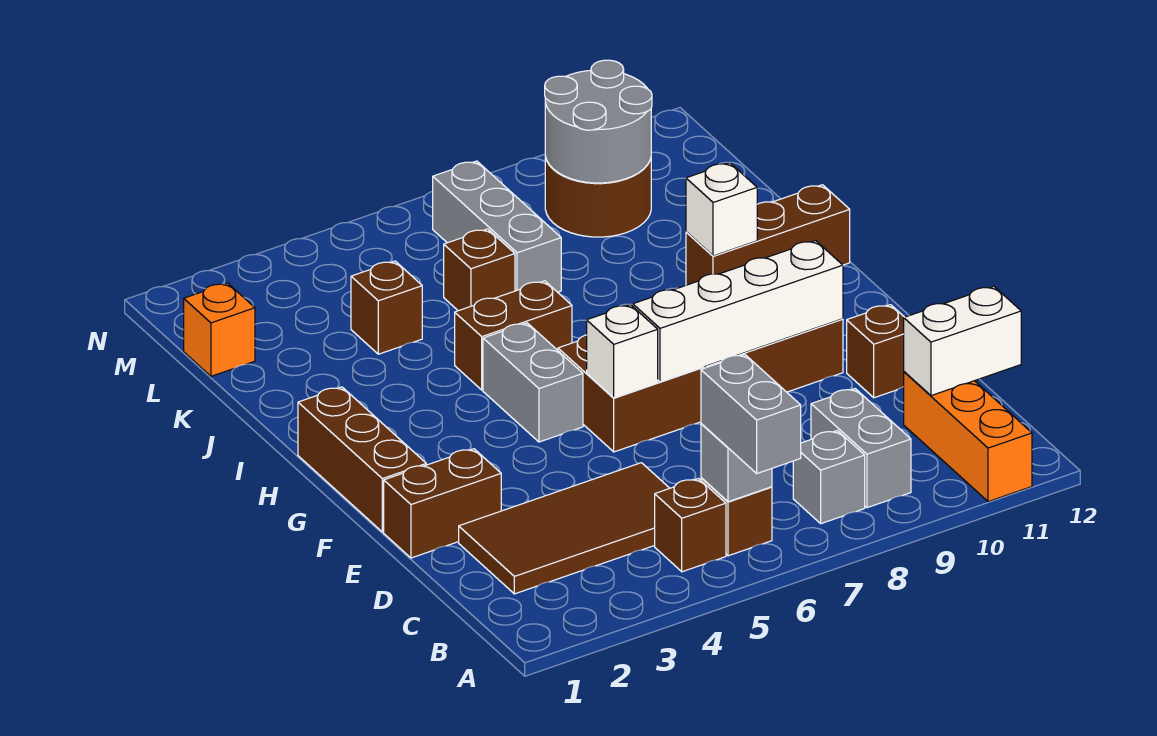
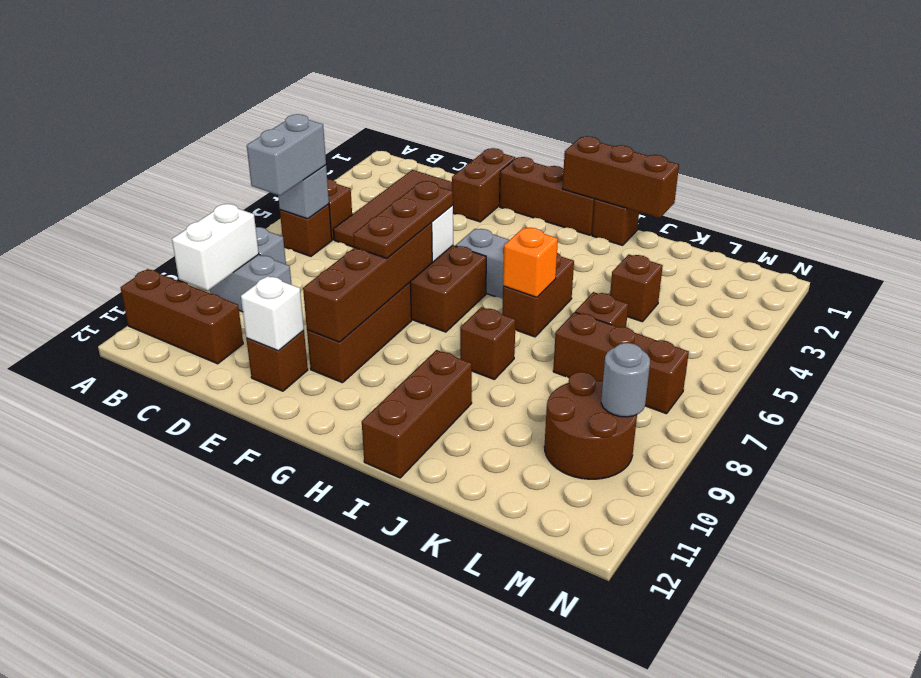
grey 1x2 brick [701,354,801,473] -> grey 1x2 brick turned to [247,114,326,196]
orange 1x3 brick [904,372,1032,502] -> brown 1x3 brick [121,269,243,364]
white 1x2 brick [904,286,1021,396] -> white 1x2 brick moved to [172,204,259,291]
none -> brown 1x3 plate [353,181,453,259]
white 1x4 brick [633,241,843,382] -> brown 1x4 brick [303,223,432,342]
none -> brown 1x3 brick [562,136,679,218]
none -> brown 1x1 brick [592,199,639,245]
none -> brown 1x1 brick [460,307,516,379]
white 1x1 brick [686,163,757,256] -> white 1x1 brick moved to [241,276,304,351]
grey 1x3 brick [433,161,561,292] -> brown 1x3 brick [553,312,689,414]
orange 1x1 brick [184,283,255,376] -> orange 1x1 brick moved to [503,228,558,297]
grey 2x2 round brick [545,60,652,183] -> grey 1x1 round brick [601,343,650,417]

